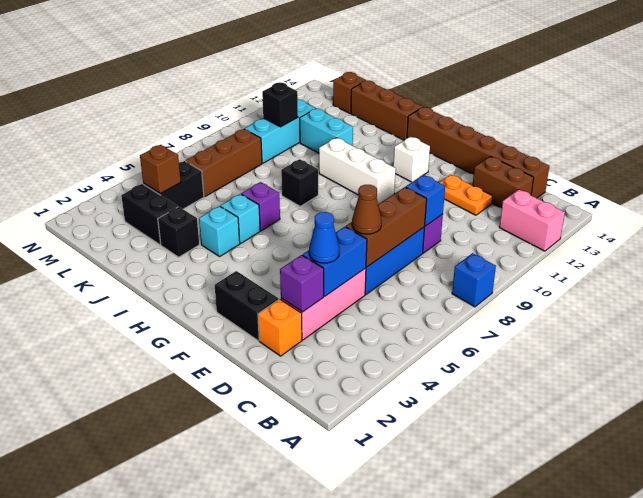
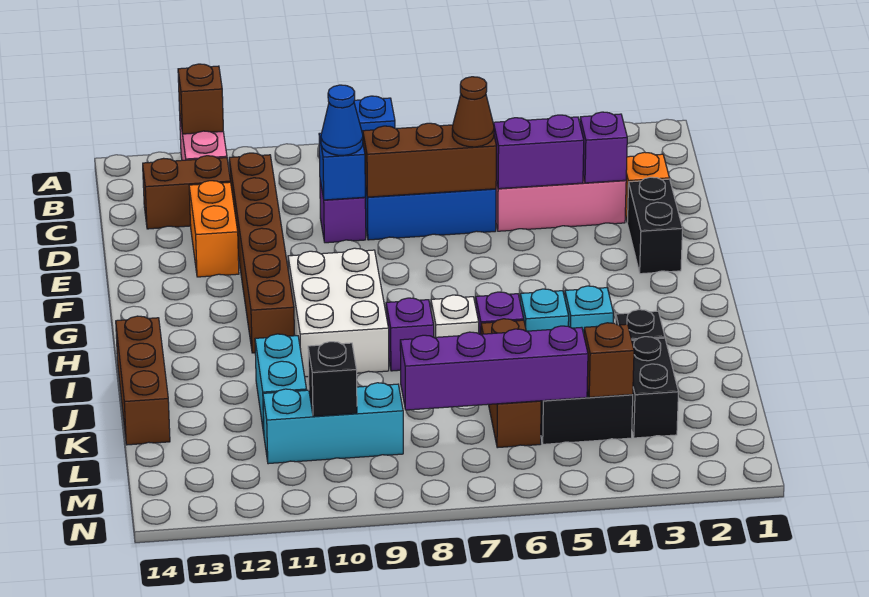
brown 1x2 brick [473,156,534,208] -> brown 1x2 brick turned to [143,156,231,229]
brown 1x6 brick [407,107,549,198] -> brown 1x6 brick moved to [229,153,294,353]
blue 1x2 brick [303,227,367,296] -> purple 1x2 brick [493,115,584,189]
blue 1x1 cone [309,212,339,263] -> blue 1x1 cone moved to [321,85,363,155]
orange 1x2 plate [439,175,493,215] -> orange 1x2 brick [189,181,239,277]
white 1x3 brick [319,138,396,204] -> white 2x3 brick [288,248,389,377]
white 1x1 brick [393,137,430,182] -> white 1x1 brick moved to [431,295,479,337]
black 1x1 brick [281,159,318,206] -> purple 1x1 brick [386,298,434,371]
none -> purple 1x4 brick [400,326,588,410]
brown 1x3 brick [186,129,262,197] -> brown 1x3 brick turned to [481,319,541,448]
brown 1x1 brick [333,72,366,113] -> brown 1x1 brick moved to [178,64,223,134]

